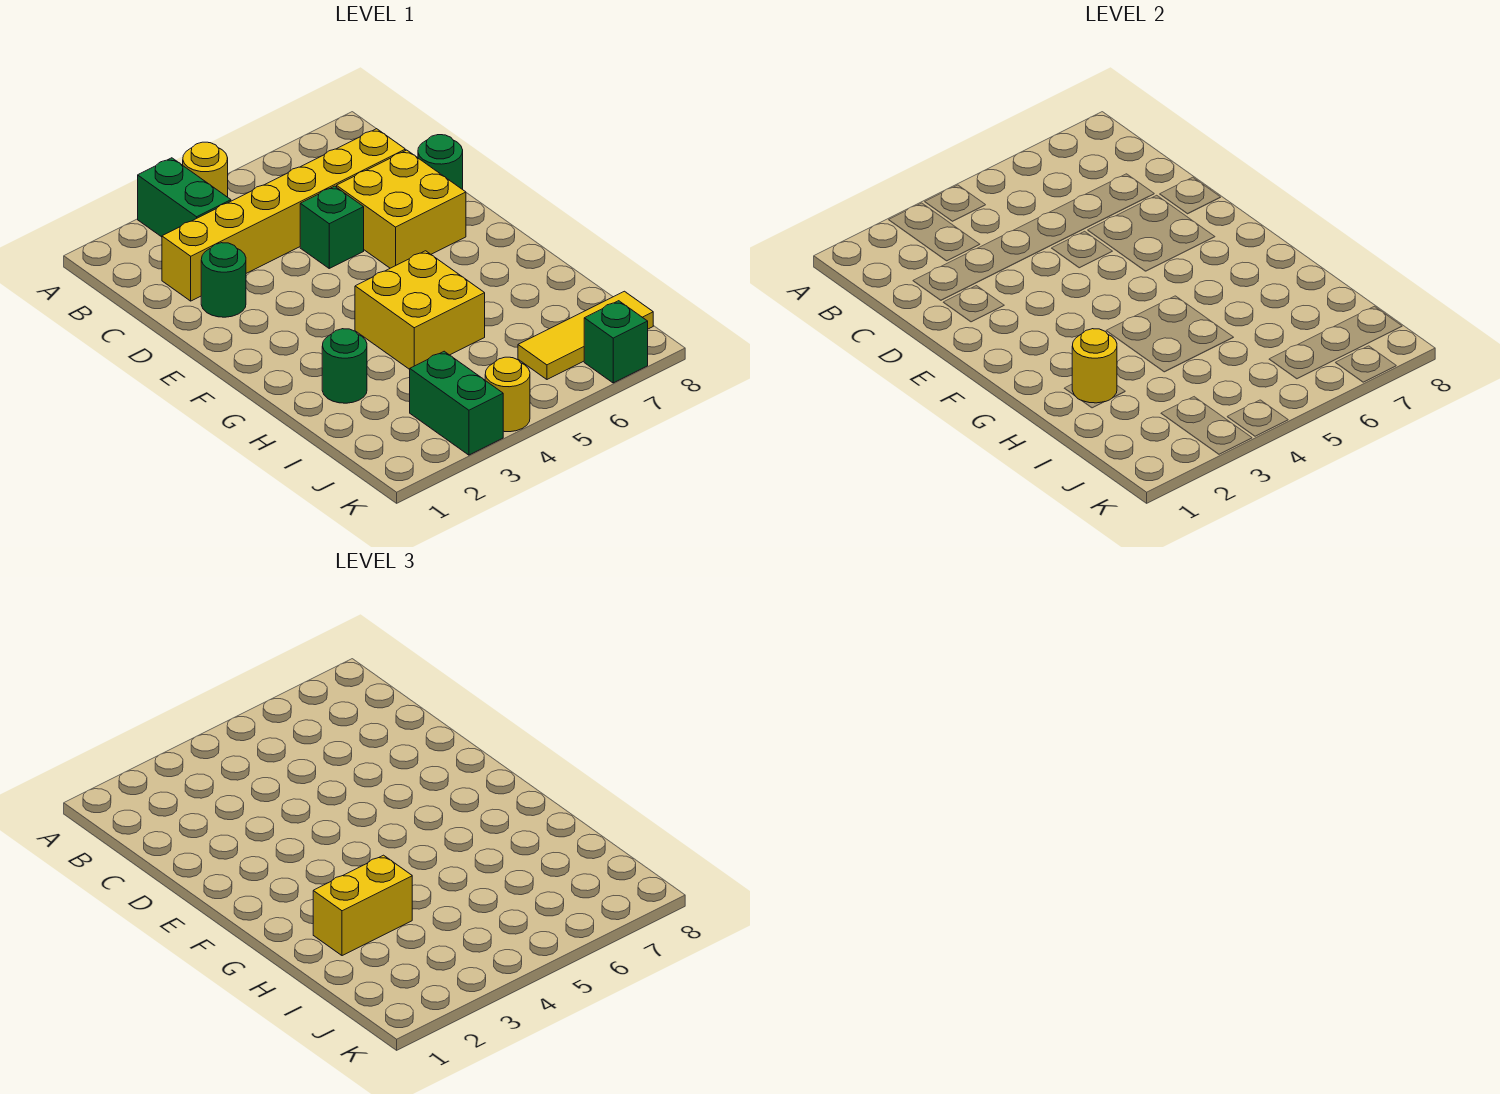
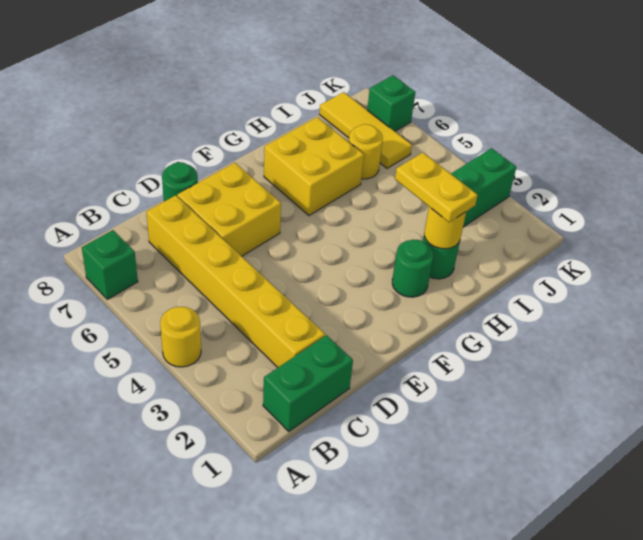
green 1x2 brick [138,158,231,237] -> green 1x2 brick moved to [263,335,353,431]
green 1x1 round brick [201,243,246,317] -> green 1x1 round brick moved to [392,240,433,297]
green 1x1 brick [300,186,364,268] -> green 1x1 brick moved to [82,230,138,299]
yellow 2x2 brick [355,251,485,369] -> yellow 2x2 brick moved to [264,117,364,215]
yellow 1x2 brick [313,855,412,956] -> yellow 1x2 plate [395,153,478,222]
yellow 1x1 round brick [485,357,530,432] -> yellow 1x1 round brick moved to [349,124,383,179]

